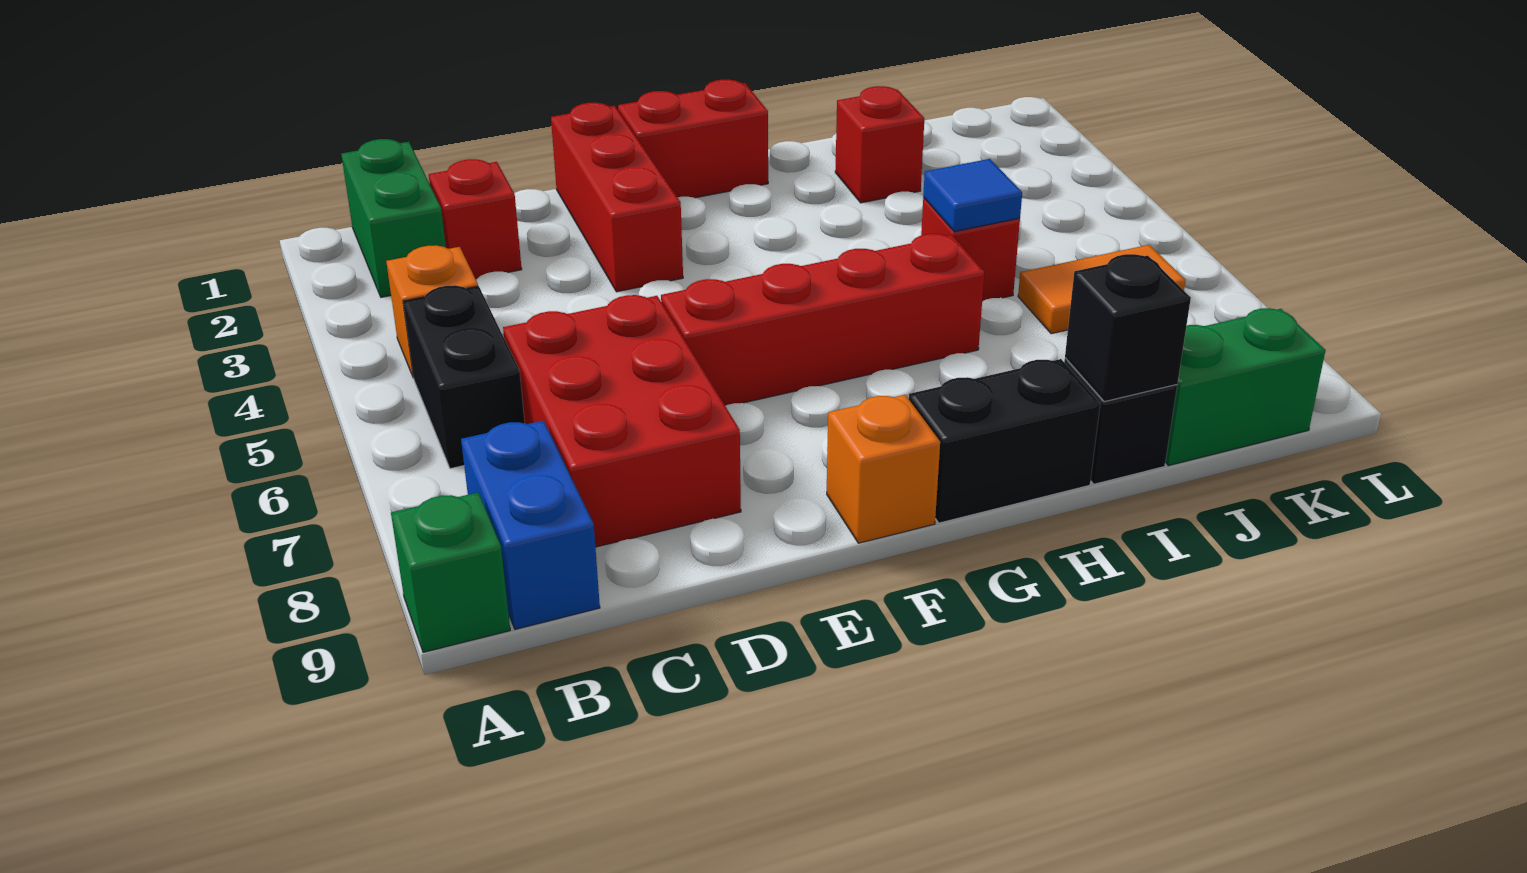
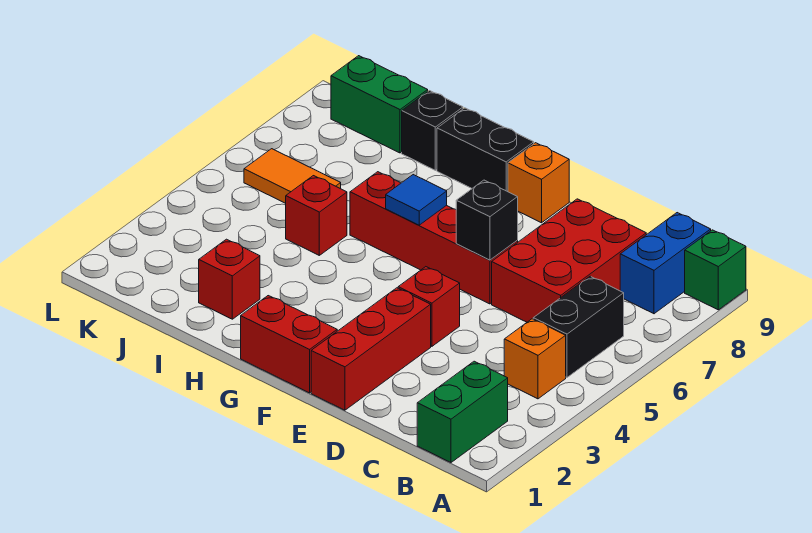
red 1x1 brick [429,159,522,279] -> red 1x1 brick moved to [398,267,460,346]
blue 1x1 tile [923,159,1022,232] -> blue 1x1 tile moved to [386,175,447,225]
black 1x1 brick [1065,254,1191,402] -> black 1x1 brick moved to [456,180,518,260]

